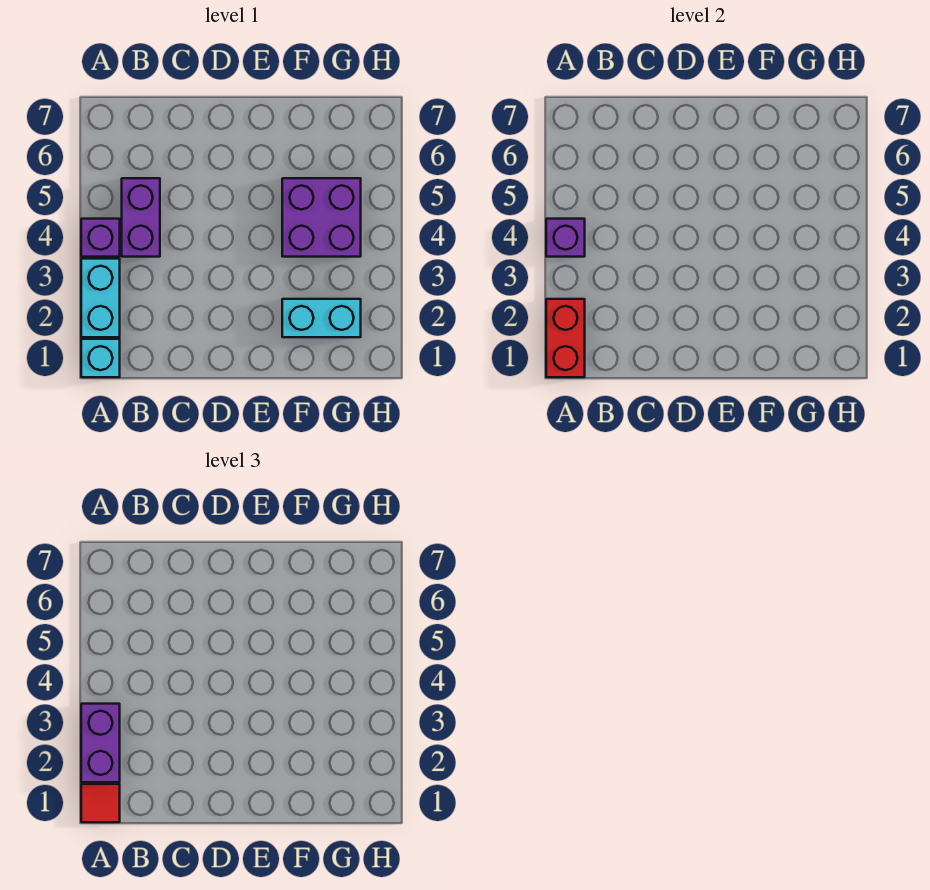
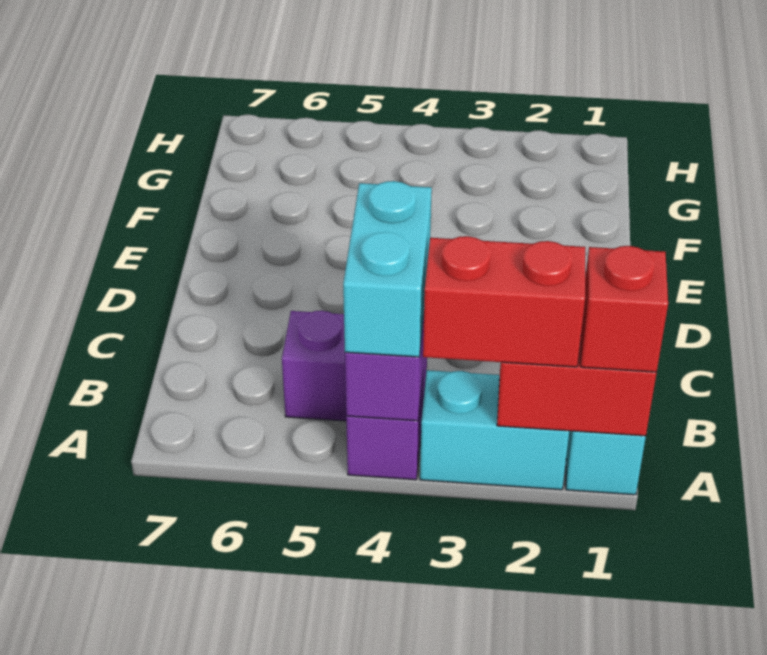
red 1x1 tile [81,784,120,822] -> red 1x1 brick [581,246,668,372]
purple 1x2 brick [81,704,120,782] -> red 1x2 brick [423,236,585,367]
cyan 1x2 brick [282,299,361,337] -> cyan 1x2 brick moved to [343,181,432,357]
purple 2x2 brick [282,178,361,257] -> none

